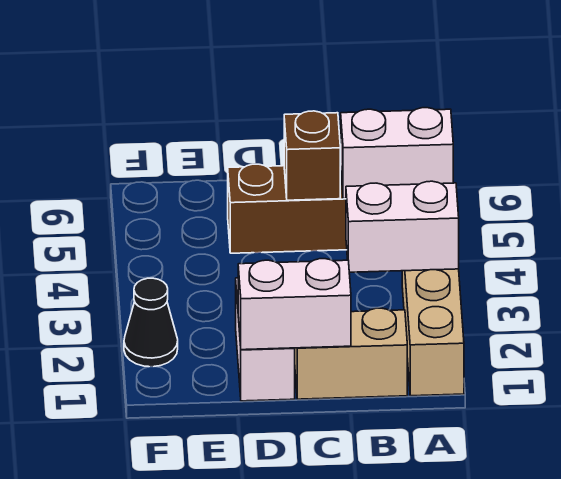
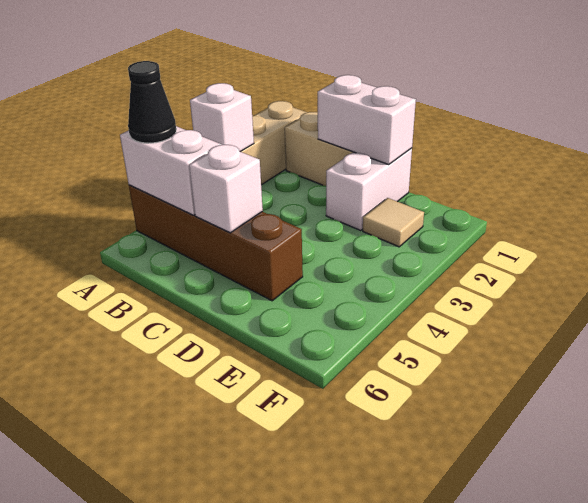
white 1x2 brick [346,181,459,272] -> white 1x1 brick [190,83,254,152]
brown 1x1 brick [284,111,340,200] -> white 1x1 brick [189,145,263,233]
none -> tan 1x1 tile [363,198,424,247]
black 1x1 cone [124,278,178,367] -> black 1x1 cone moved to [128,61,176,143]

